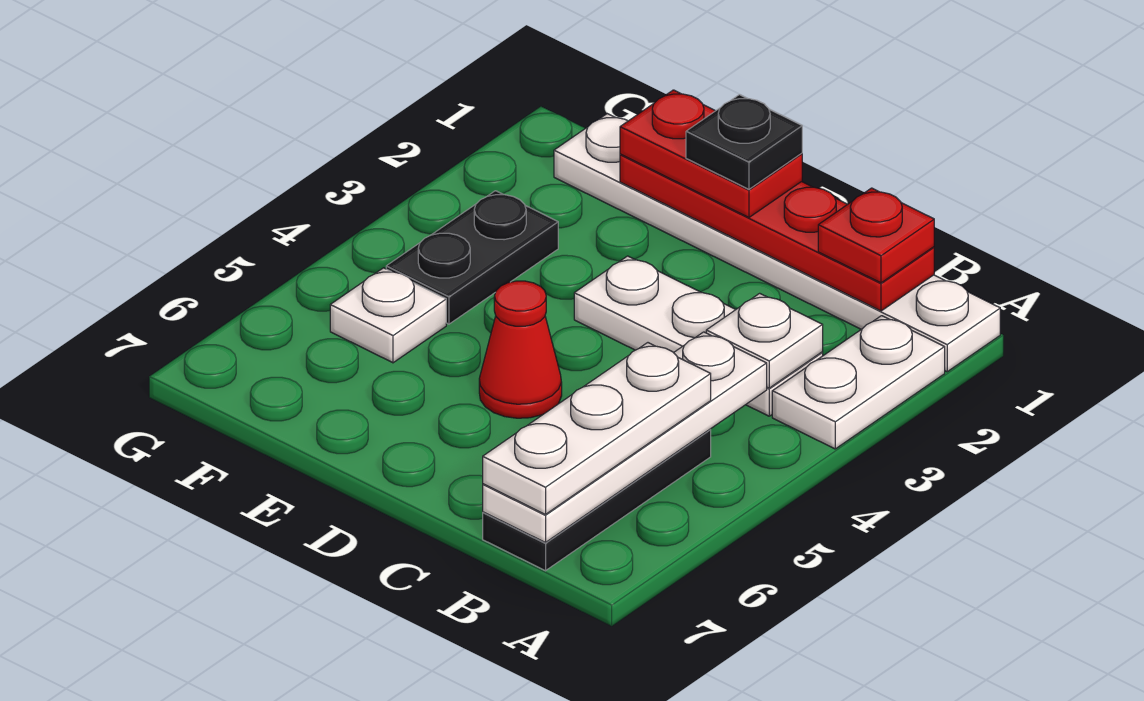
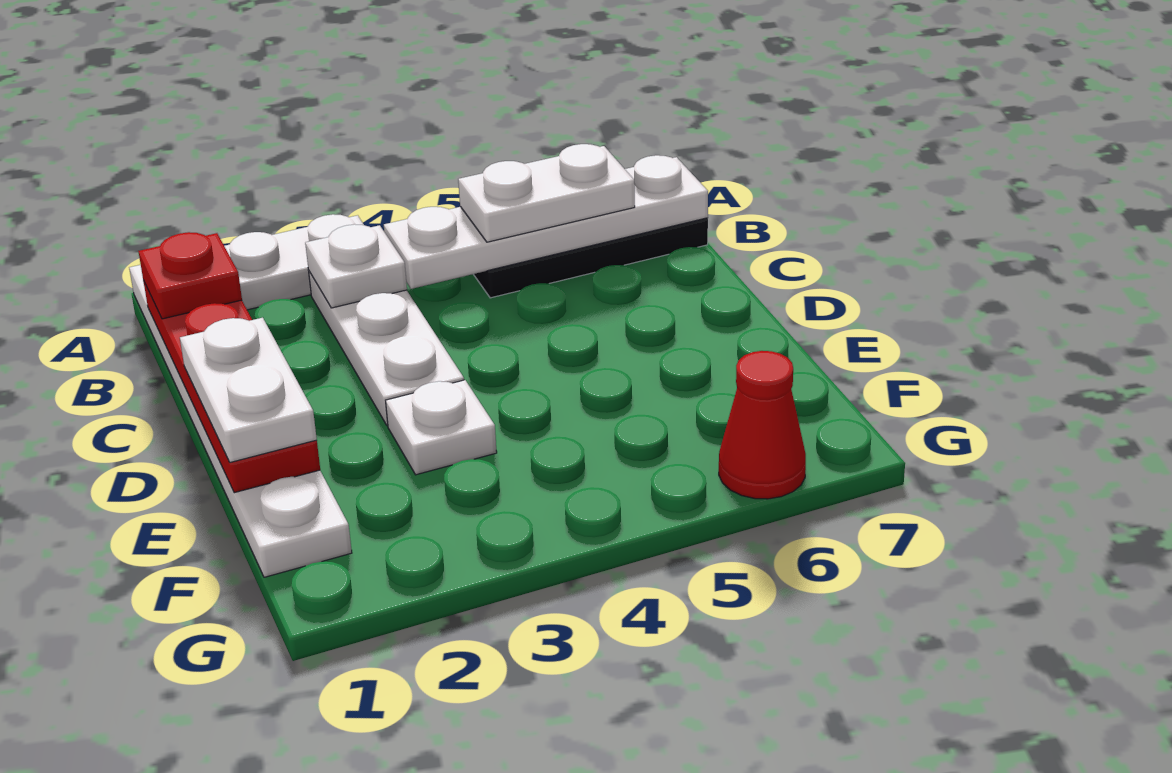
white 1x3 plate [483,343,711,514] -> white 1x2 plate [458,144,635,242]
red 1x2 plate [620,90,802,217] -> white 1x2 plate [180,318,317,462]
black 1x1 plate [686,95,802,189] -> none
red 1x1 cone [479,281,562,418] -> red 1x1 cone moved to [719,351,806,499]
black 1x2 plate [386,191,558,324] -> none
white 1x1 plate [330,268,446,363] -> white 1x1 plate moved to [386,380,497,475]

